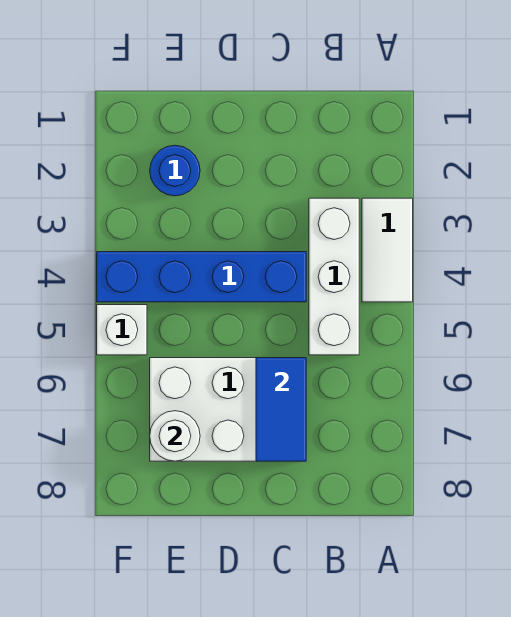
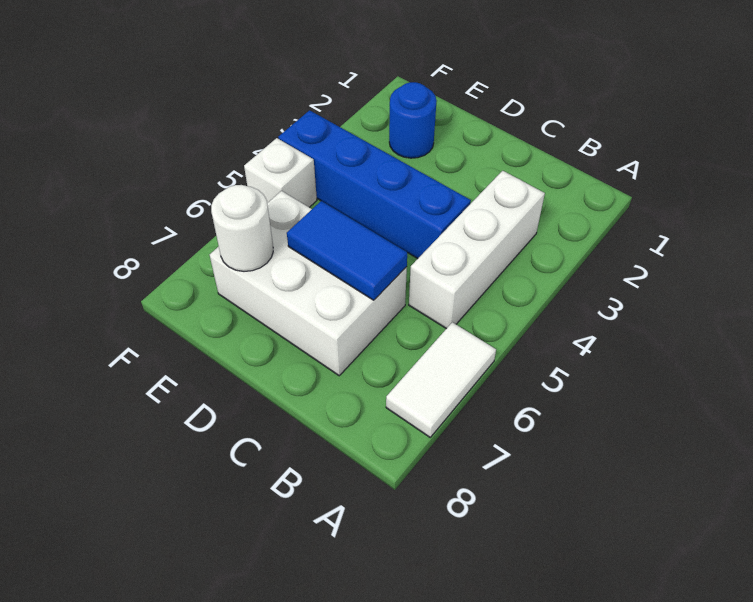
white 1x2 tile [362,198,413,302] -> white 1x2 tile moved to [386,322,496,437]
blue 1x2 tile [256,358,306,461] -> blue 1x2 tile turned to [287,201,407,300]

